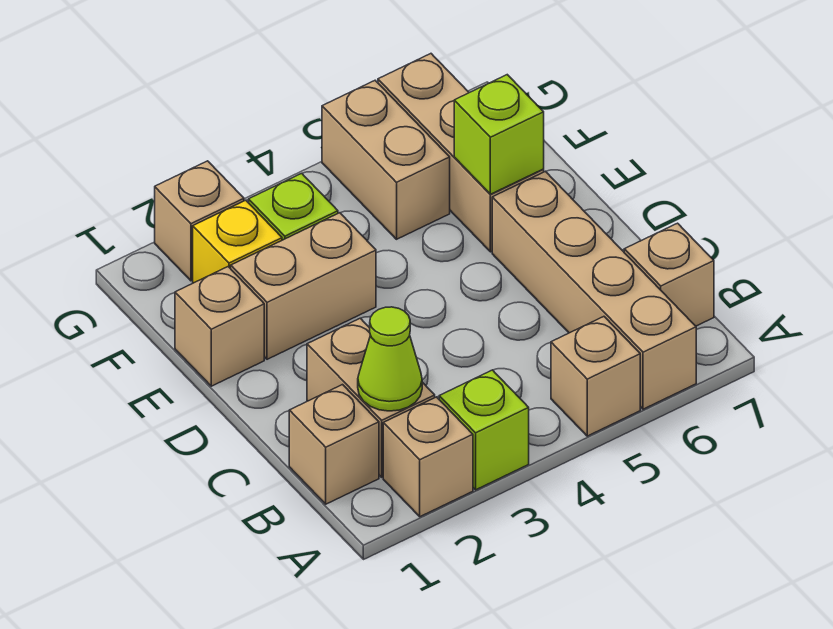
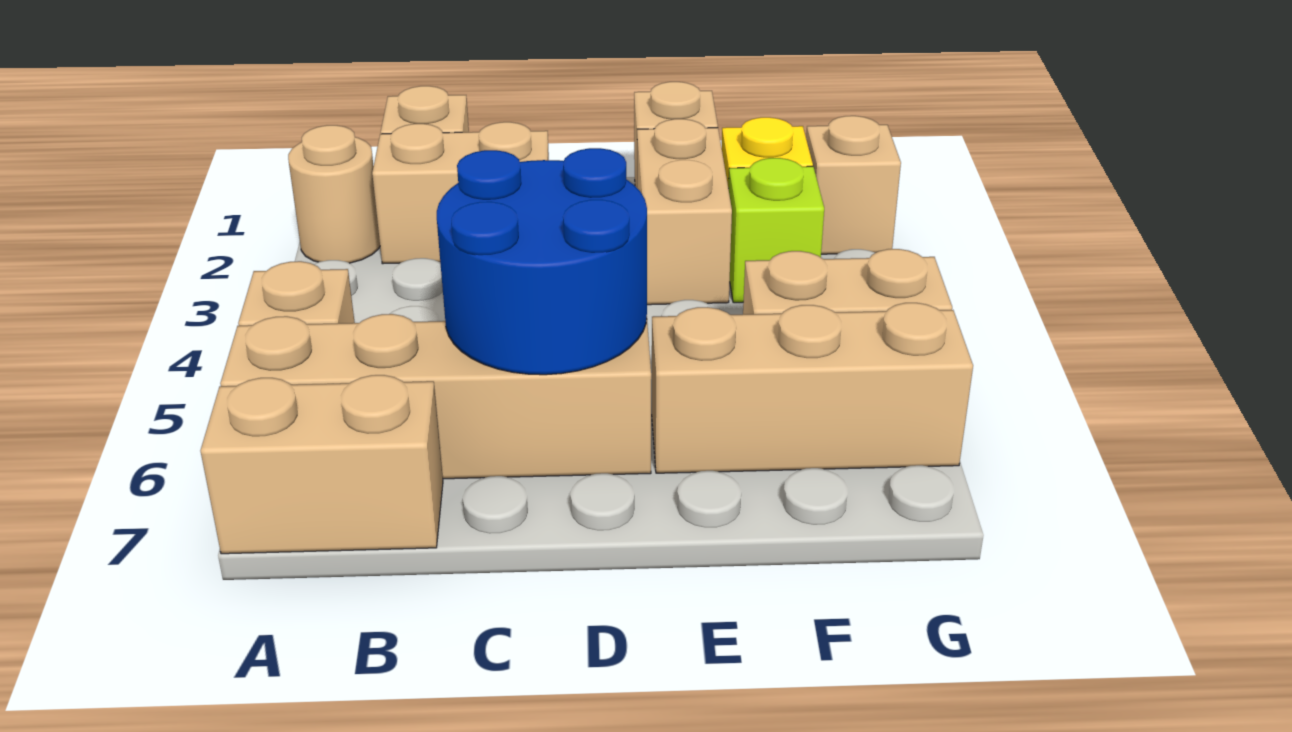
tan 1x1 brick [383,397,473,517] -> tan 1x1 round brick [288,125,380,263]
lime 1x1 brick [439,370,529,490] -> none
lime 1x1 cone [358,307,422,411] -> none
tan 1x1 brick [624,223,714,326] -> tan 1x2 brick [201,375,443,554]
none -> blue 2x2 round brick [437,148,647,375]
lime 1x1 brick [454,75,544,194] -> none

